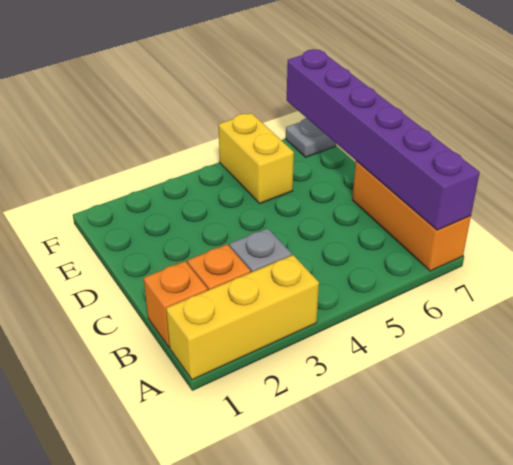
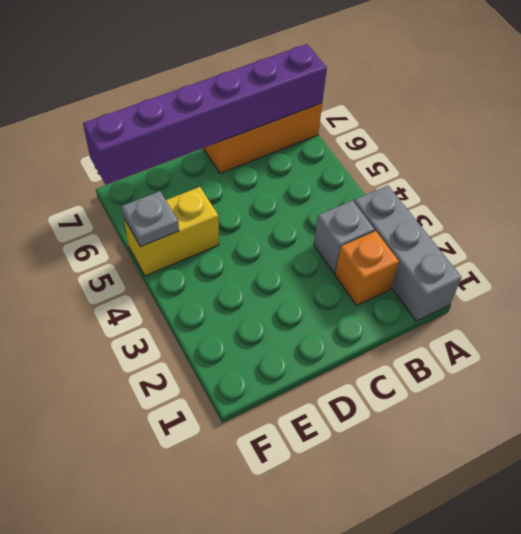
yellow 1x3 brick [166,255,319,380] -> grey 1x3 brick [354,185,462,321]
orange 1x1 brick [144,261,208,347] -> none
grey 1x1 plate [286,118,336,157] -> grey 1x1 plate moved to [122,191,179,247]

